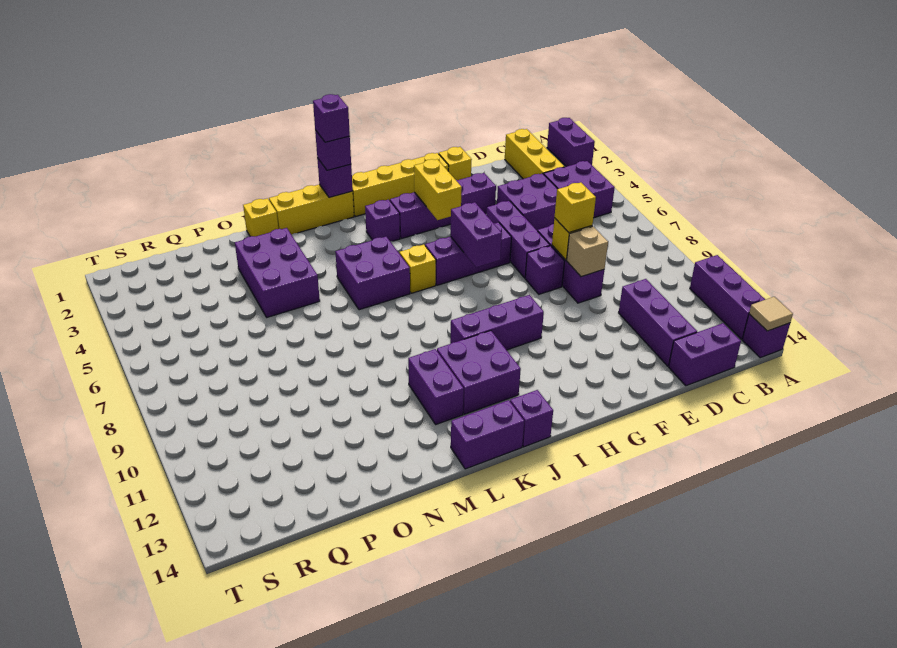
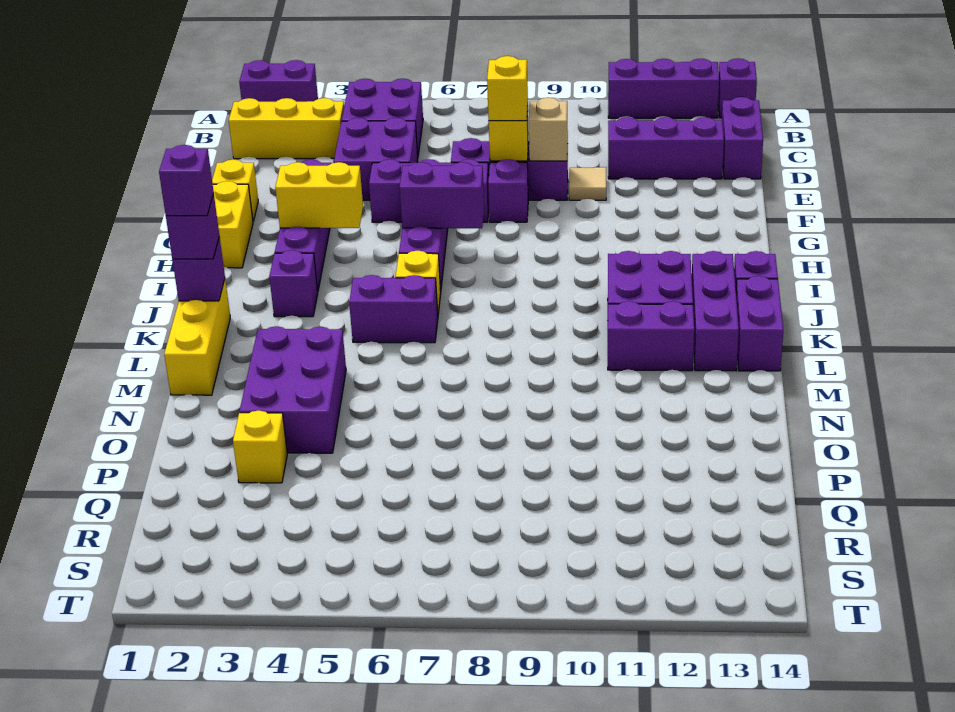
tan 1x1 tile [749,297,793,331] -> tan 1x1 tile moved to [569,167,606,200]
yellow 1x4 brick [352,153,449,217] -> yellow 1x2 brick [213,181,253,268]
purple 1x3 brick [450,295,544,350] -> purple 1x3 brick moved to [692,251,739,371]
purple 2x2 brick [335,237,410,310] -> purple 1x2 brick [349,275,438,343]
yellow 1x1 brick [243,198,278,237] -> yellow 1x1 brick moved to [233,410,287,483]
purple 2x3 brick [235,228,320,317] -> purple 2x3 brick turned to [240,326,346,453]

